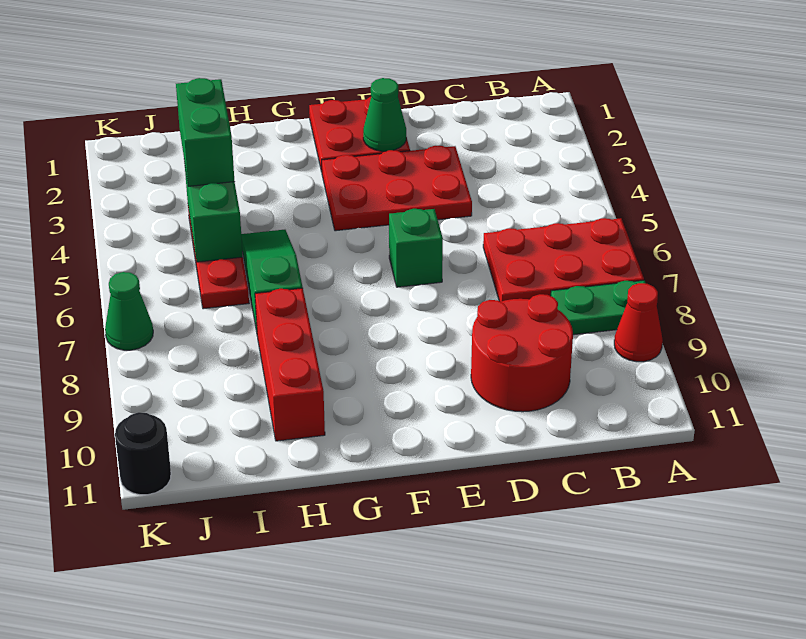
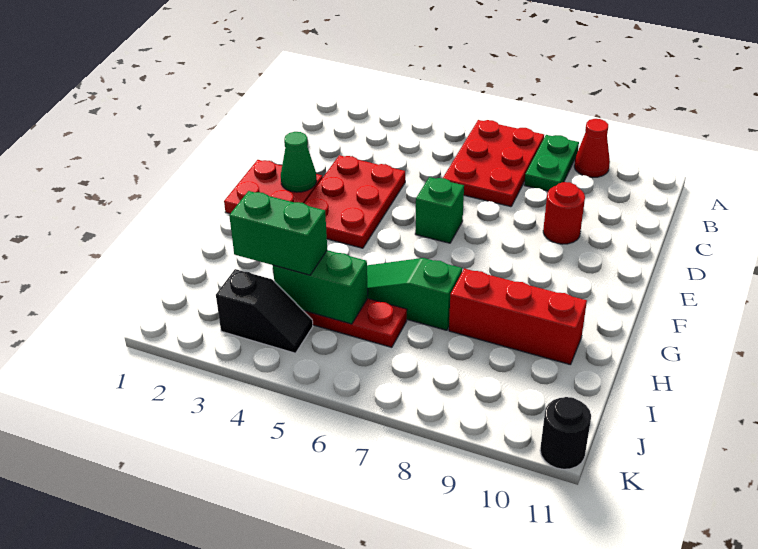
red 2x2 round brick [471,294,573,412] -> red 1x1 round brick [543,182,585,244]
none -> black 1x2 slope [216,269,313,353]
green 1x1 cone [105,272,153,350] -> none

